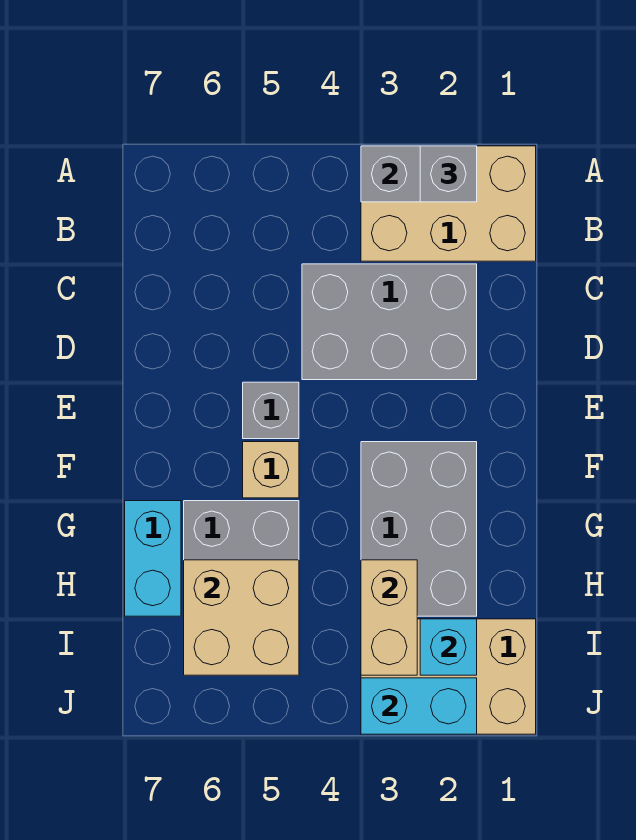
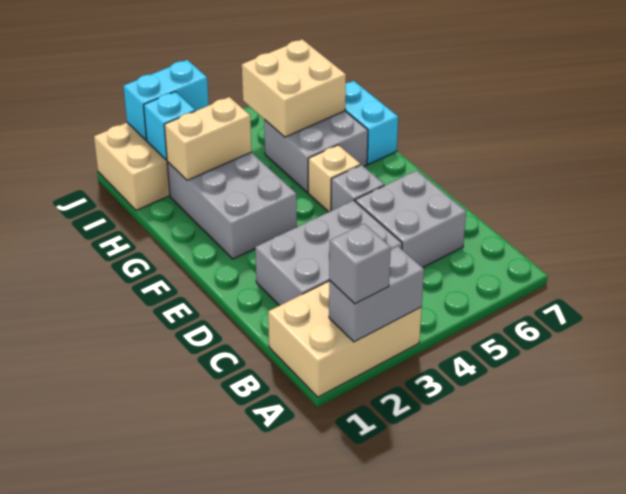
none -> grey 2x2 brick [355,171,466,268]
tan 1x2 brick [361,560,417,675] -> tan 1x2 brick turned to [164,97,251,180]

